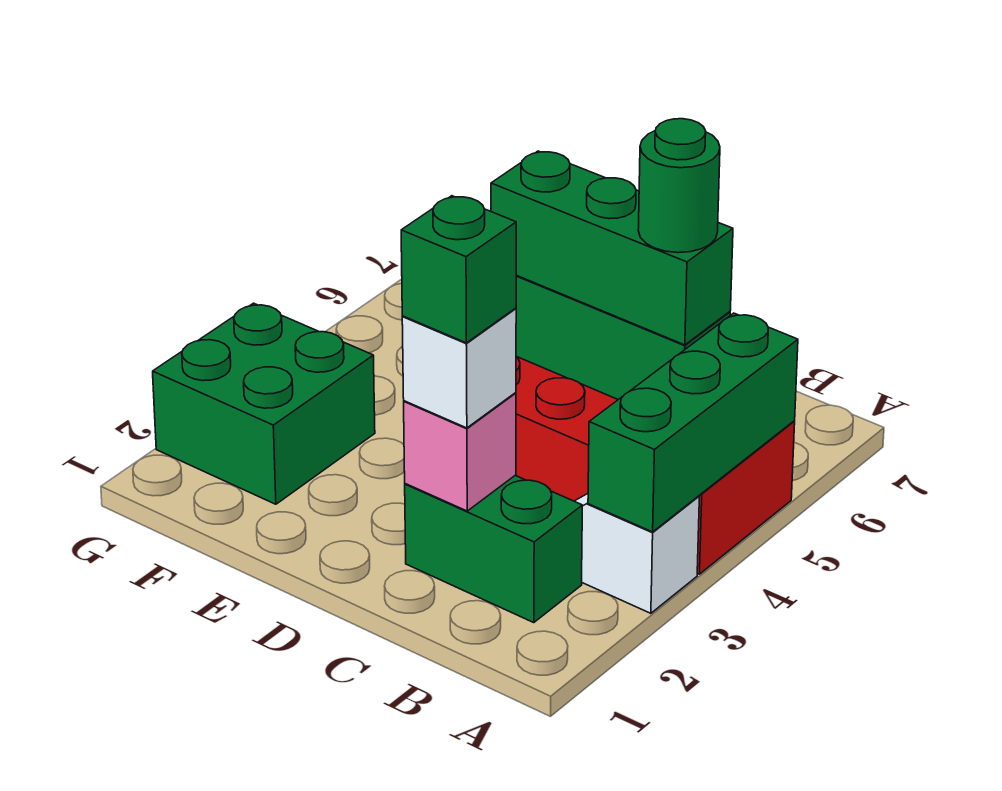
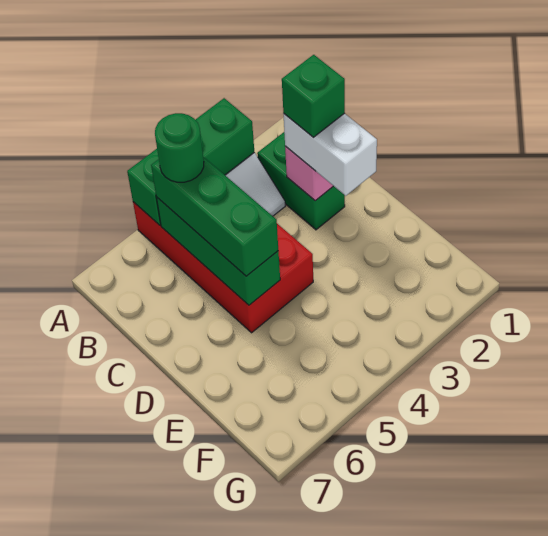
white 1x1 brick [402,308,516,428] -> white 1x2 brick [284,113,377,196]
green 2x2 brick [153,303,375,504] -> none

